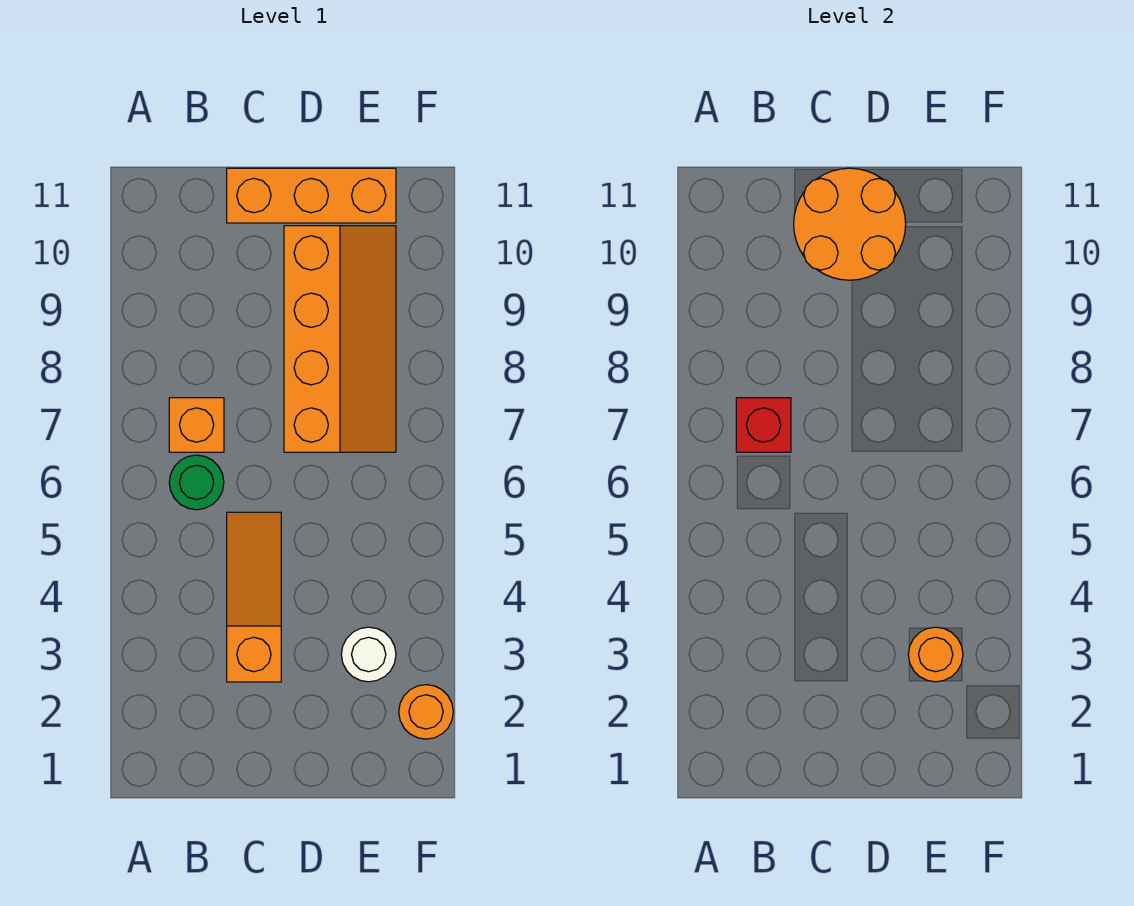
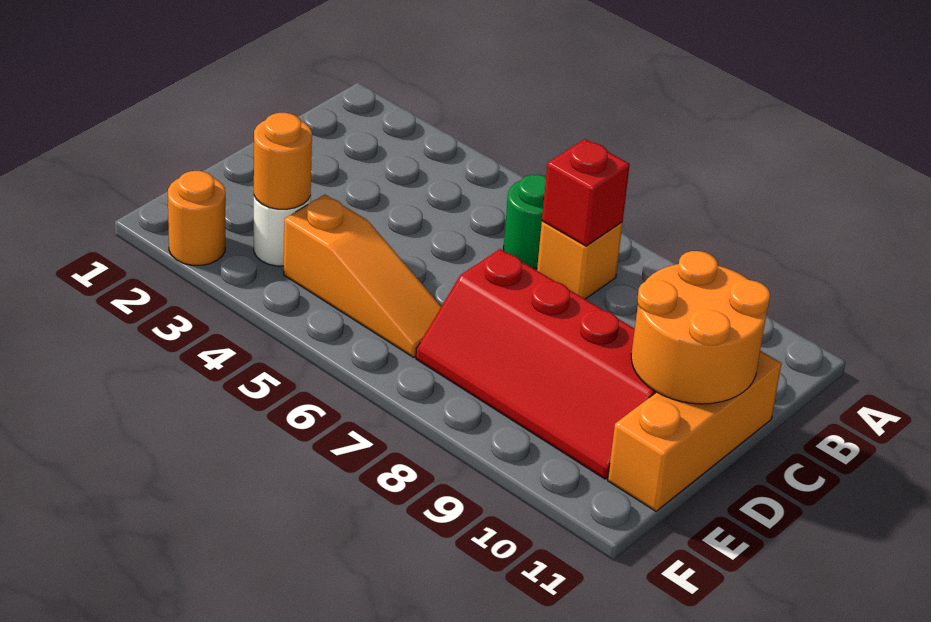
orange 1x3 slope [227,512,281,682] -> orange 1x3 slope moved to [284,195,442,357]
orange 2x4 slope [284,226,396,452] -> red 2x4 slope [416,249,656,479]

